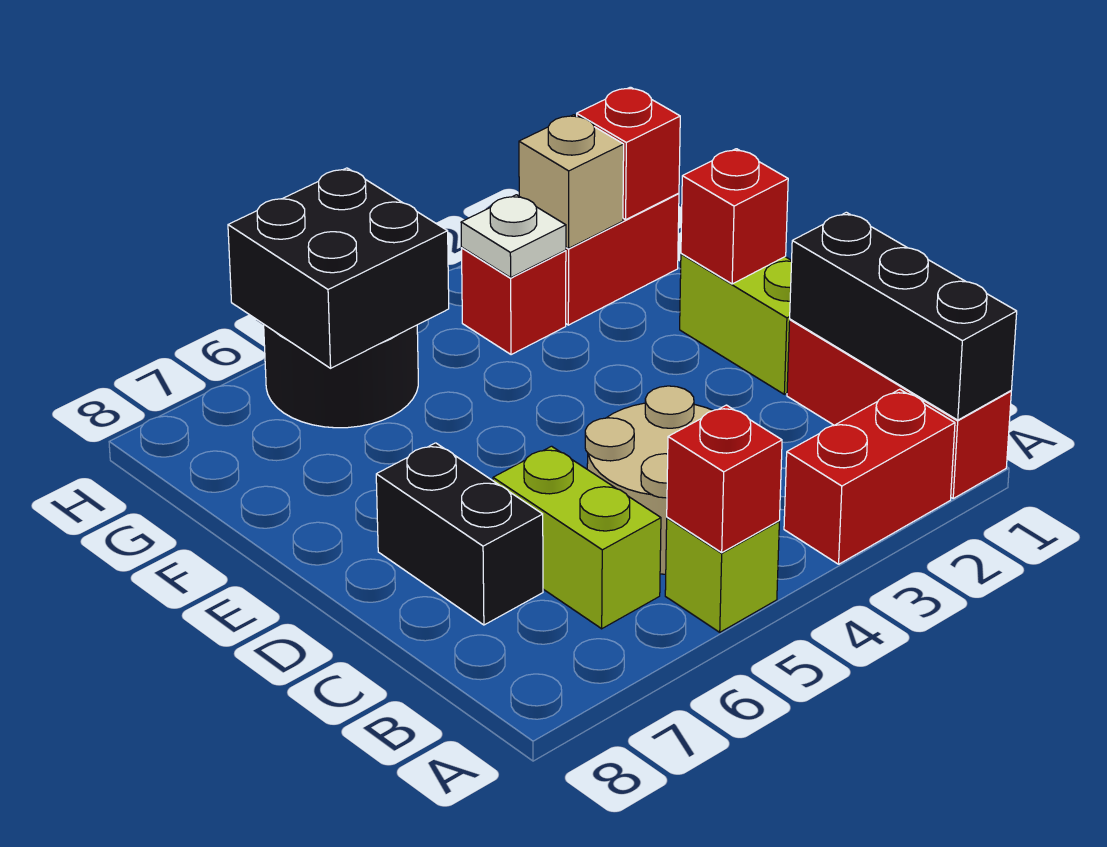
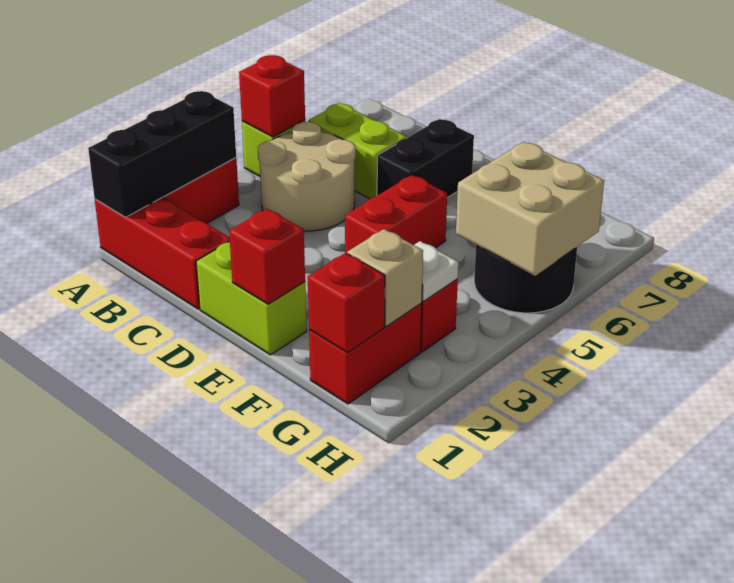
black 1x3 brick [790,212,1017,420] -> black 1x3 brick turned to [88,91,236,217]
black 1x2 brick [376,443,543,625] -> black 1x2 brick turned to [377,119,474,198]
none -> red 1x2 brick [345,175,447,253]
black 2x2 brick [228,168,449,368] -> tan 2x2 brick [456,142,604,276]

